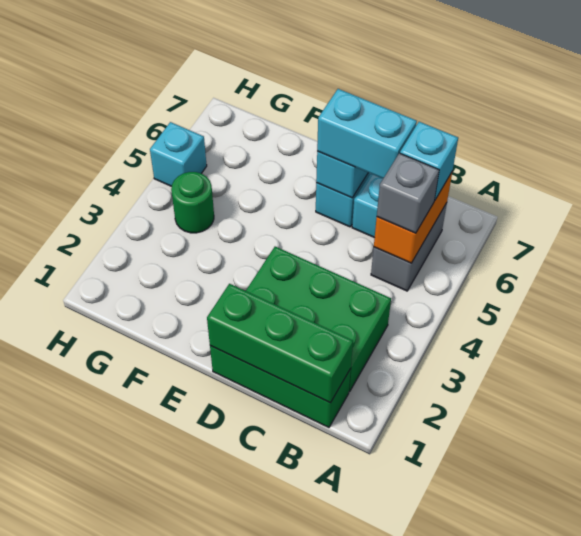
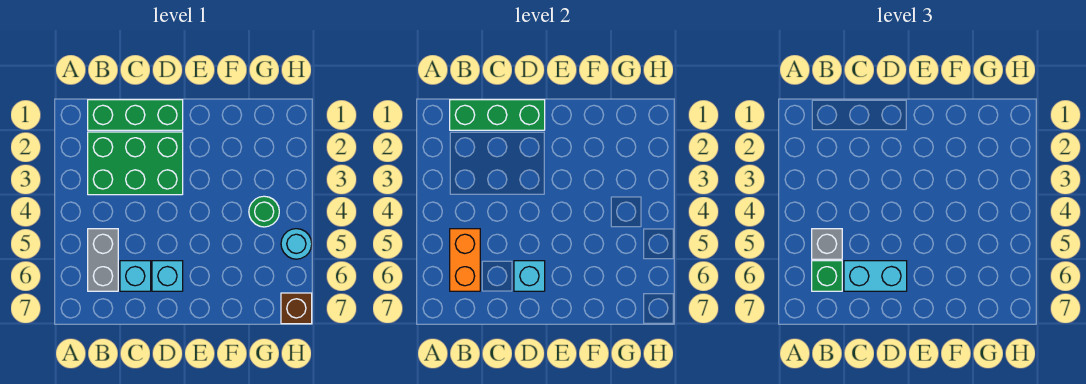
cyan 1x1 brick [400,122,458,200] -> green 1x1 brick [812,261,842,291]
cyan 1x1 brick [150,122,207,186] -> cyan 1x1 round brick [281,229,312,259]
none -> brown 1x1 brick [281,293,312,324]

